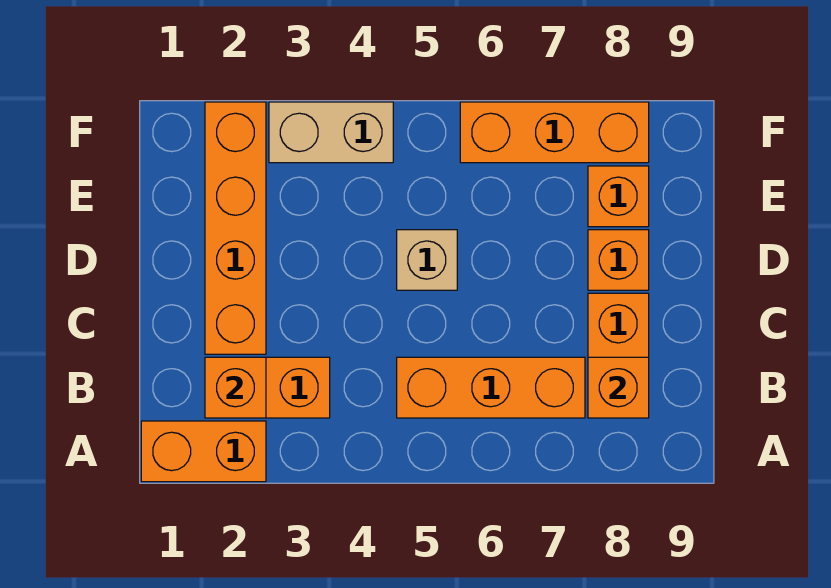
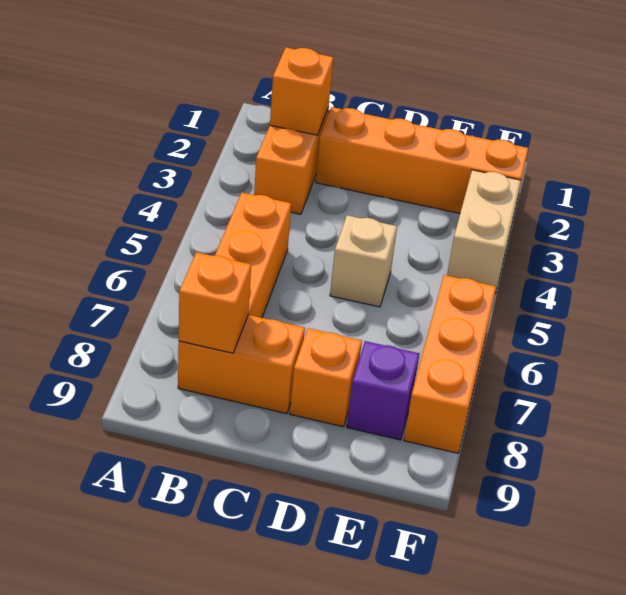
orange 1x2 brick [141,421,266,482] -> none
orange 1x1 brick [588,166,649,227] -> purple 1x1 brick [347,341,419,440]

